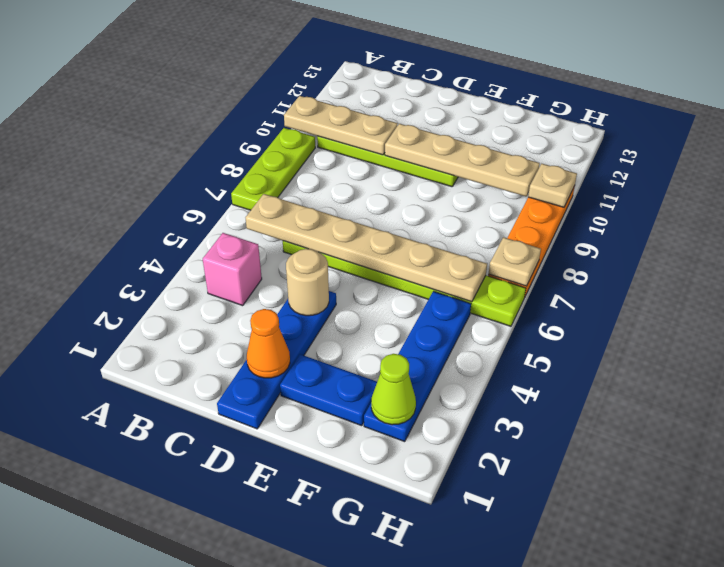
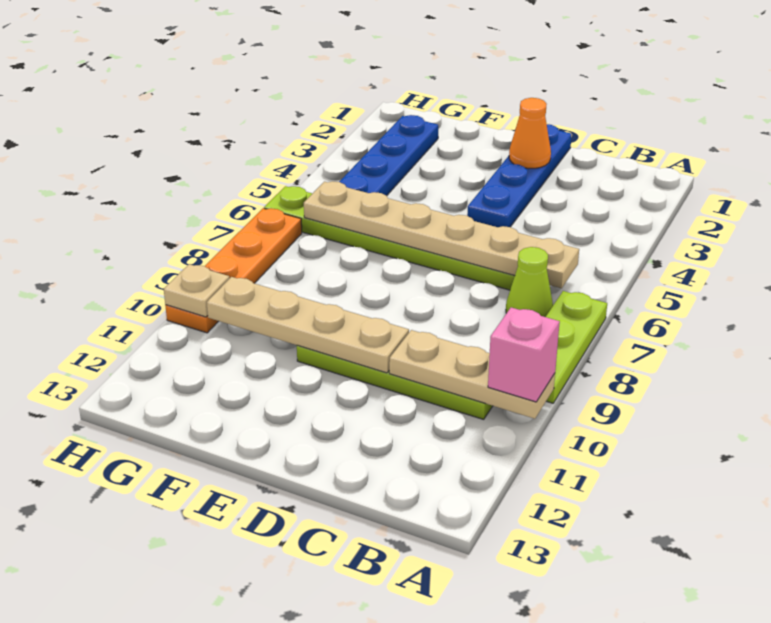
pink 1x1 brick [203,233,262,306] -> pink 1x1 brick moved to [488,308,560,402]
tan 1x1 round brick [286,249,329,316] -> none
blue 1x2 plate [280,354,377,426] -> none
lime 1x1 cone [371,354,416,425] -> lime 1x1 cone moved to [506,247,553,317]
tan 1x1 plate [489,237,541,286] -> none

